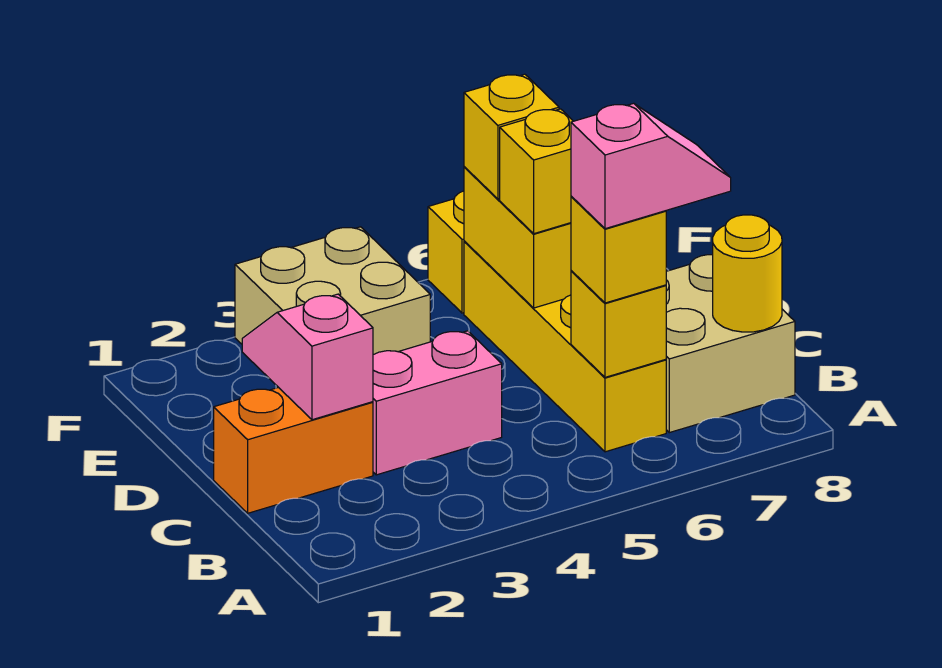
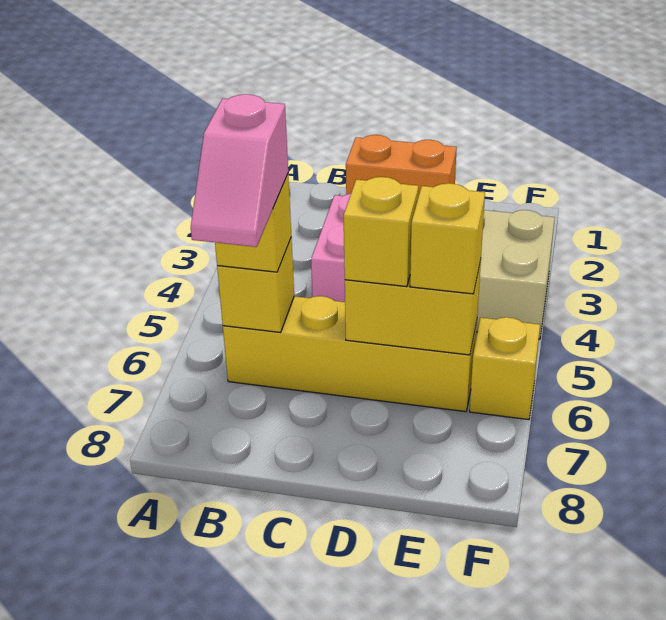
tan 2x2 brick [666,255,795,433] -> none
yellow 1x1 round brick [713,215,782,332] -> none
orange 1x2 brick [214,387,373,513] -> orange 1x2 brick turned to [346,135,457,197]
pink 1x2 slope [242,294,373,420] -> none

